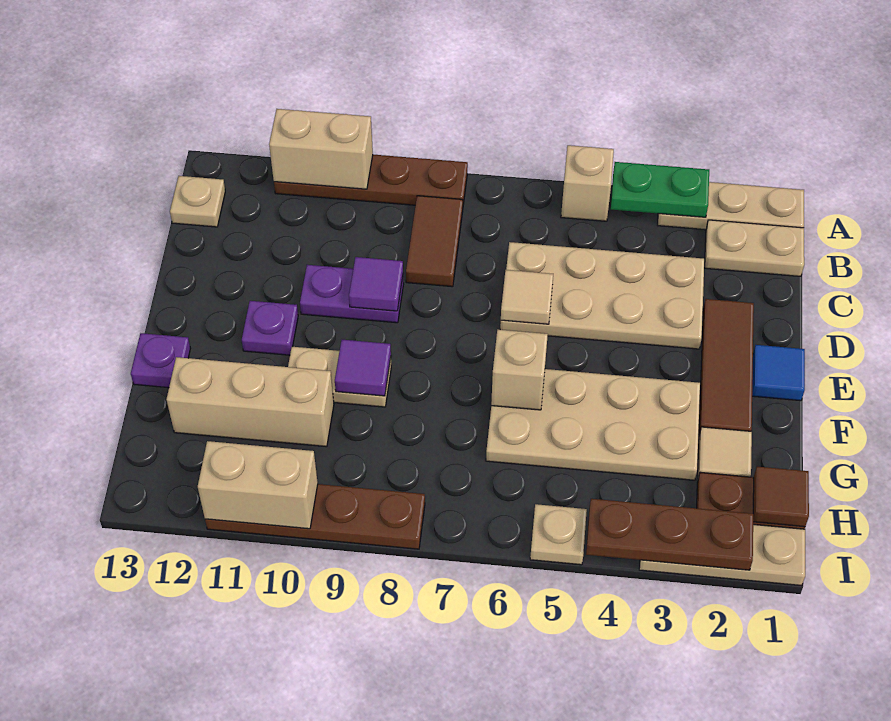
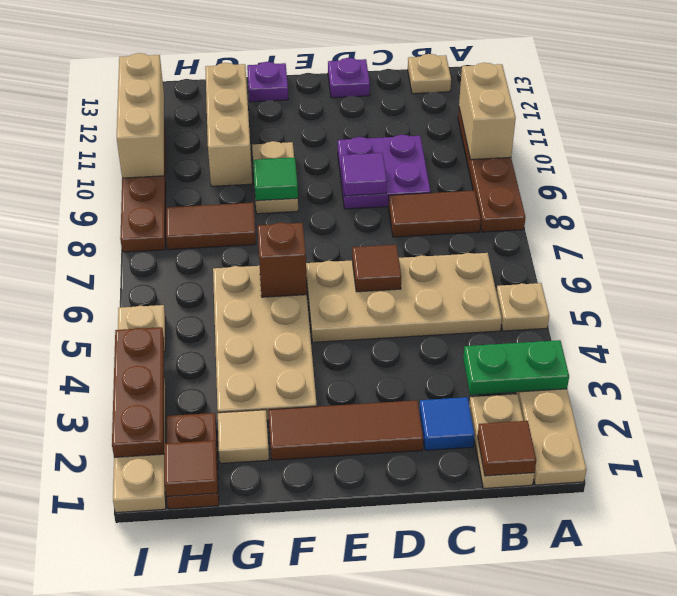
green 1x2 plate [611,162,709,217] -> green 1x2 plate turned to [463,340,569,395]
tan 1x1 brick [561,145,614,221] -> tan 1x1 plate [496,283,549,331]
none -> brown 1x1 tile [478,421,536,476]
tan 2x4 plate [500,242,704,349] -> tan 2x4 plate turned to [306,253,502,342]
tan 1x1 tile [501,270,553,324] -> brown 1x1 tile [352,245,402,292]
purple 1x2 plate [300,265,404,323] -> purple 2x2 plate [338,135,431,209]
blue 1x1 tile [752,345,805,401] -> blue 1x1 tile moved to [419,397,475,450]
purple 1x1 plate [242,301,298,355] -> purple 1x1 plate moved to [328,58,370,98]
tan 1x1 brick [491,330,548,410] -> brown 1x1 brick [257,223,307,297]
purple 1x1 tile [335,340,391,396] -> green 1x1 tile [253,157,298,201]
none -> brown 1x2 tile [166,203,256,250]
tan 1x2 brick [198,441,318,529] -> tan 1x3 brick [117,53,164,178]

